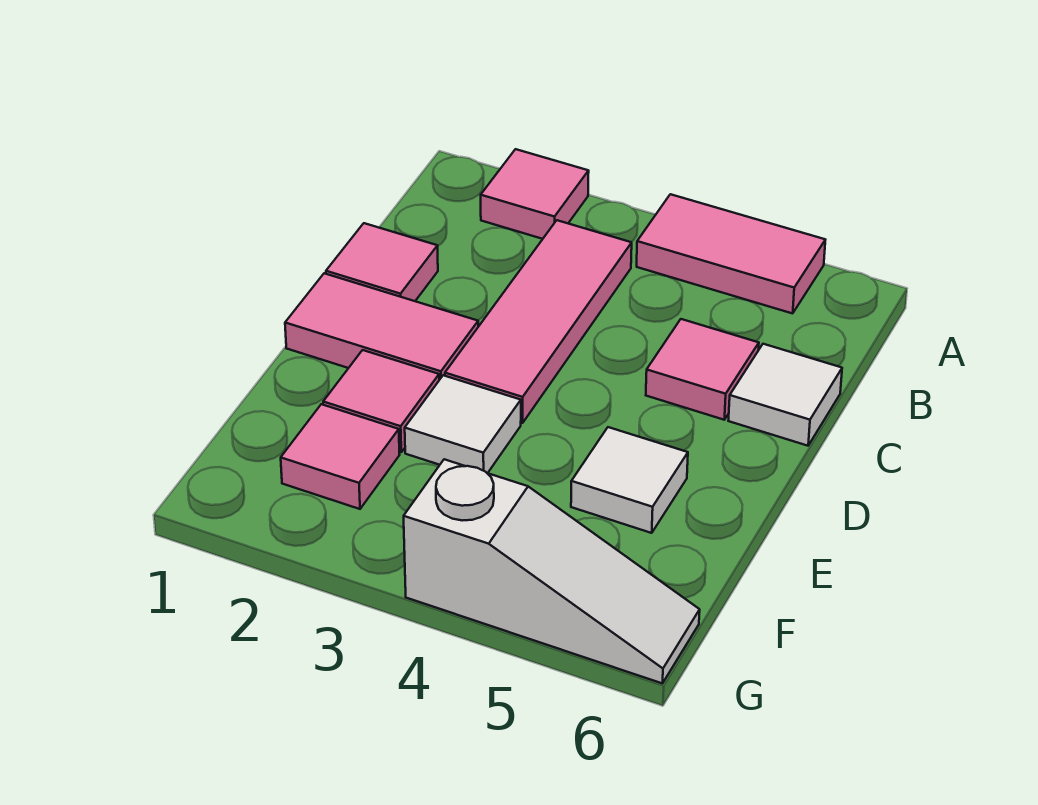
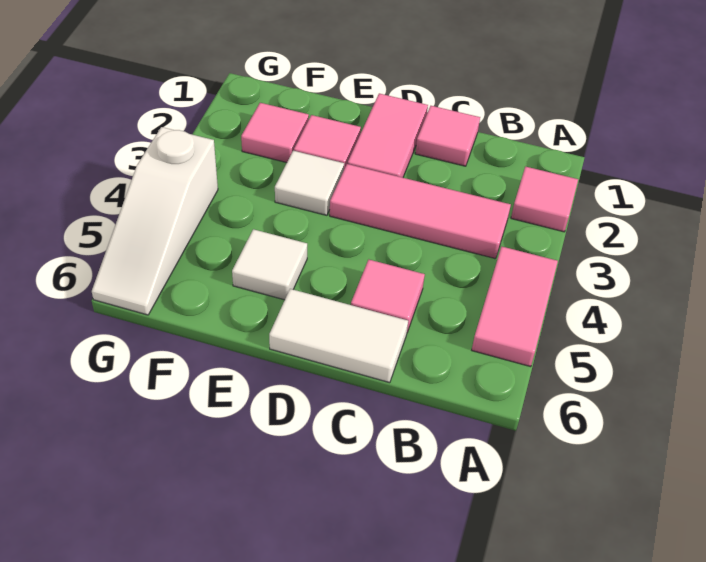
white 1x1 tile [728,344,842,446] -> white 1x2 tile [269,289,408,383]

